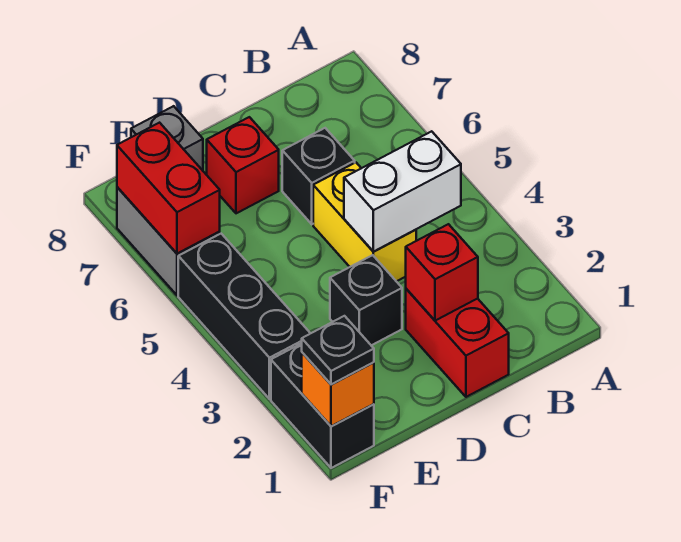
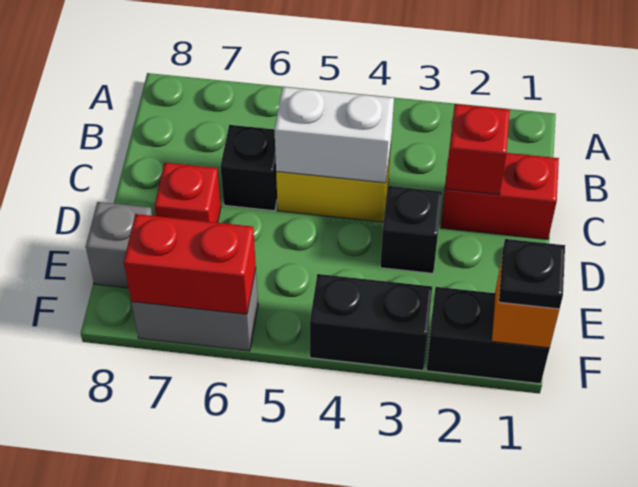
white 1x2 brick [344,131,461,252] -> white 1x2 brick turned to [274,87,394,183]
black 1x3 brick [178,234,310,399] -> black 1x2 brick [310,274,432,370]

